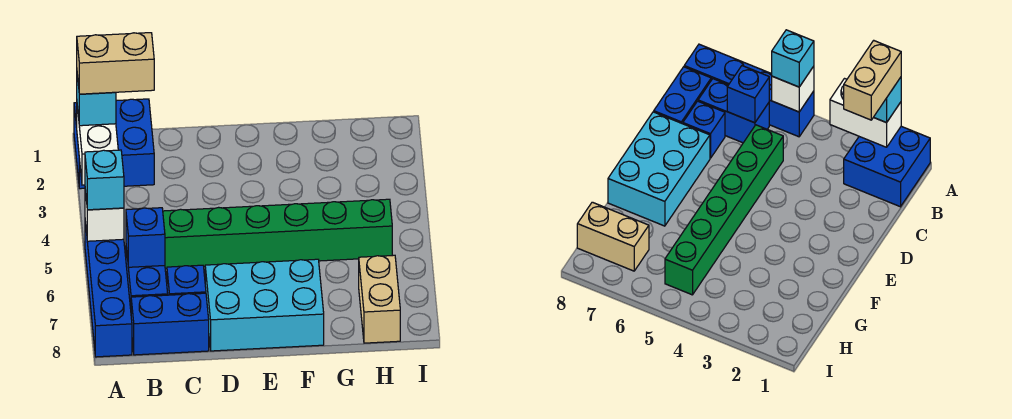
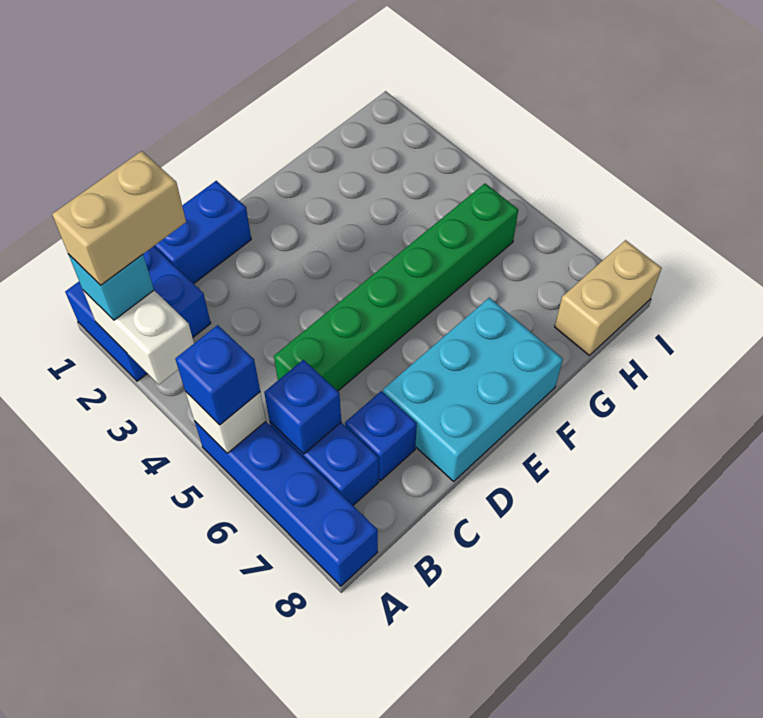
cyan 1x1 brick [85,150,124,210] -> blue 1x1 brick [175,325,260,425]
blue 1x2 brick [131,293,209,355] -> blue 1x2 brick moved to [154,181,251,284]
tan 1x2 brick [359,255,400,343] -> tan 1x2 brick turned to [555,240,662,355]

